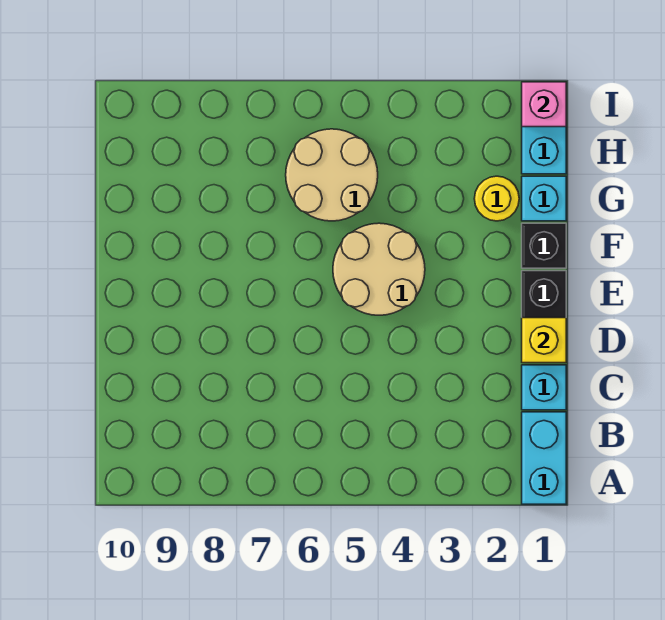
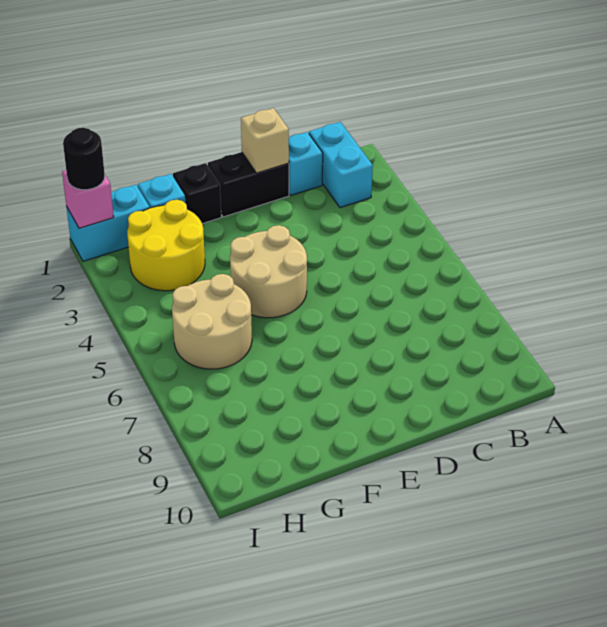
cyan 1x2 brick [522,412,566,504] -> cyan 1x2 brick turned to [309,122,373,208]
yellow 1x1 brick [522,318,566,363] -> tan 1x1 brick [241,108,289,173]
yellow 1x1 round brick [474,176,519,221] -> yellow 2x2 round brick [127,200,205,291]
none -> black 1x1 round brick [63,128,105,190]

